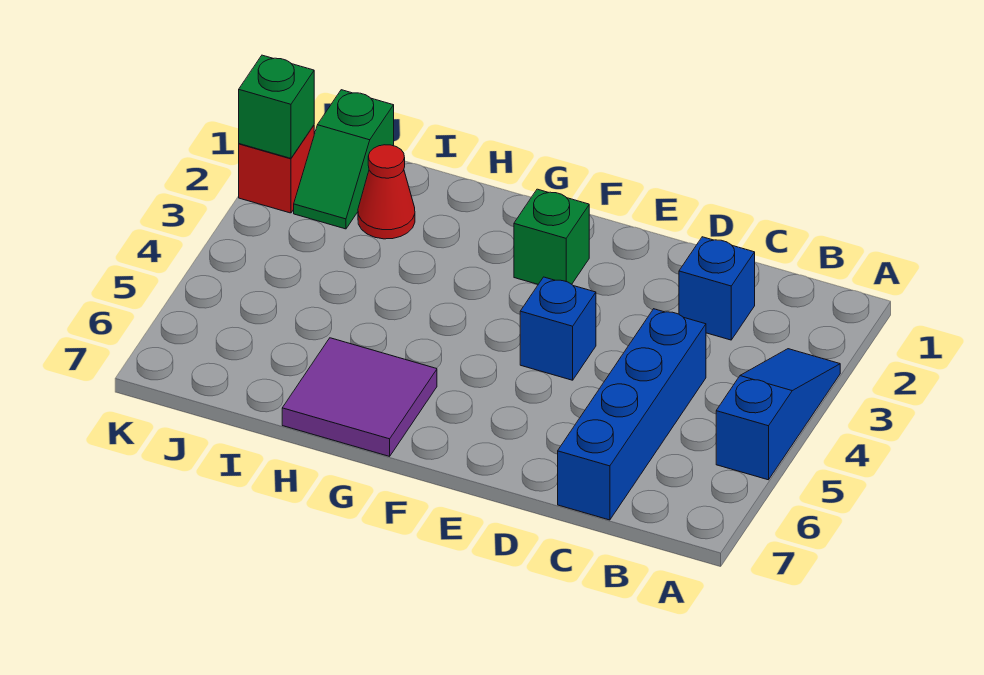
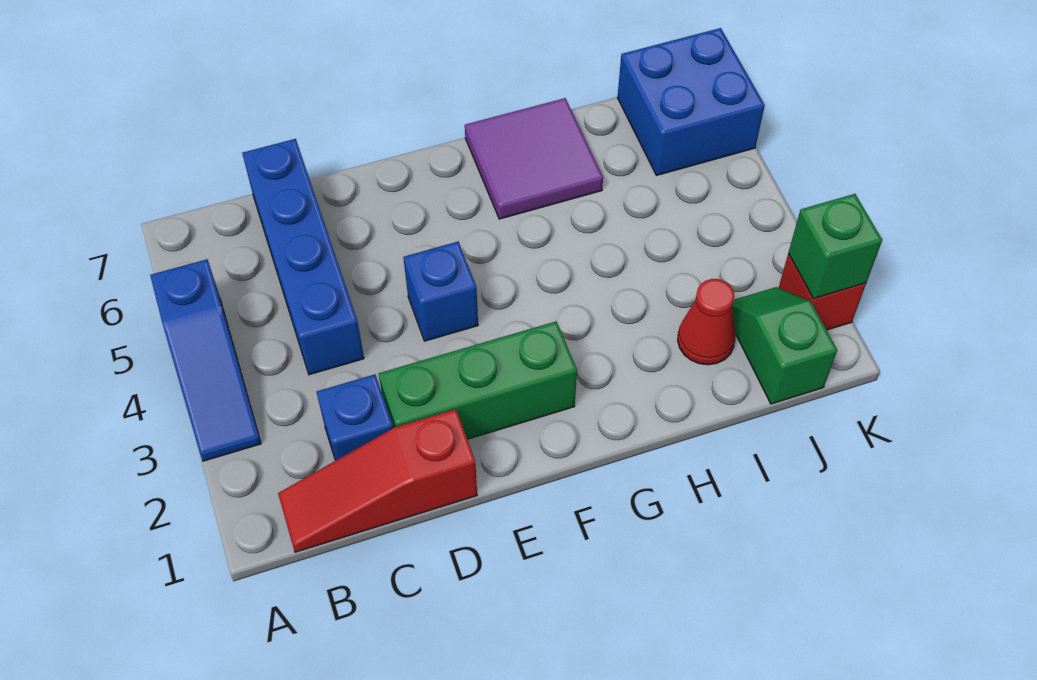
none -> red 1x3 slope [278,409,477,552]
green 1x1 brick [514,189,589,284] -> green 1x3 brick [379,321,577,439]
none -> blue 2x2 brick [617,28,765,176]

